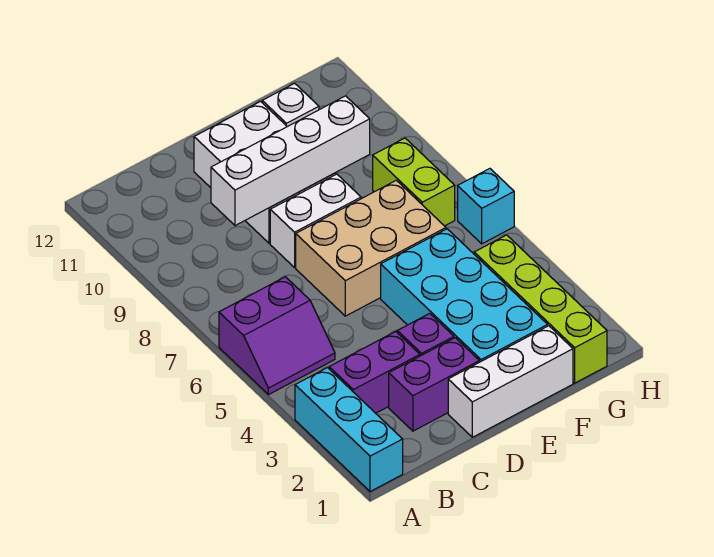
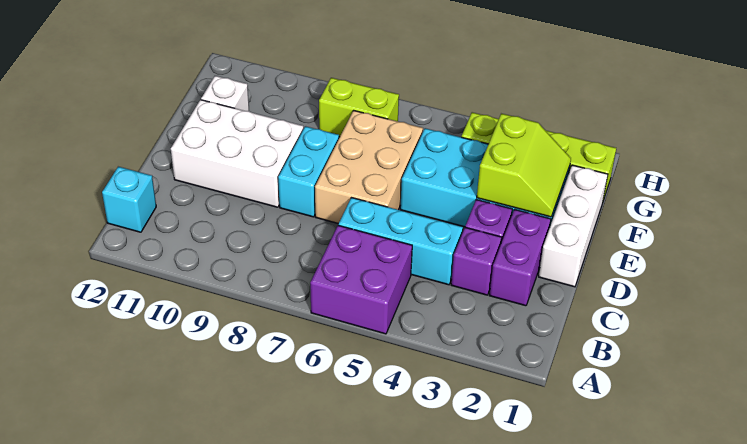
cyan 1x3 brick [295,368,403,492] -> cyan 1x3 brick moved to [338,198,463,285]
purple 2x2 slope [219,277,335,395] -> purple 2x2 brick [310,225,412,334]
purple 1x2 brick [329,331,420,413] -> purple 1x1 brick [451,227,502,295]
white 1x4 brick [211,96,370,226] -> none
white 1x2 brick [270,174,361,268] -> cyan 1x2 brick [278,126,339,217]
none -> lime 2x2 slope [477,114,571,217]
cyan 1x1 brick [458,169,514,244] -> cyan 1x1 brick moved to [102,167,156,232]

